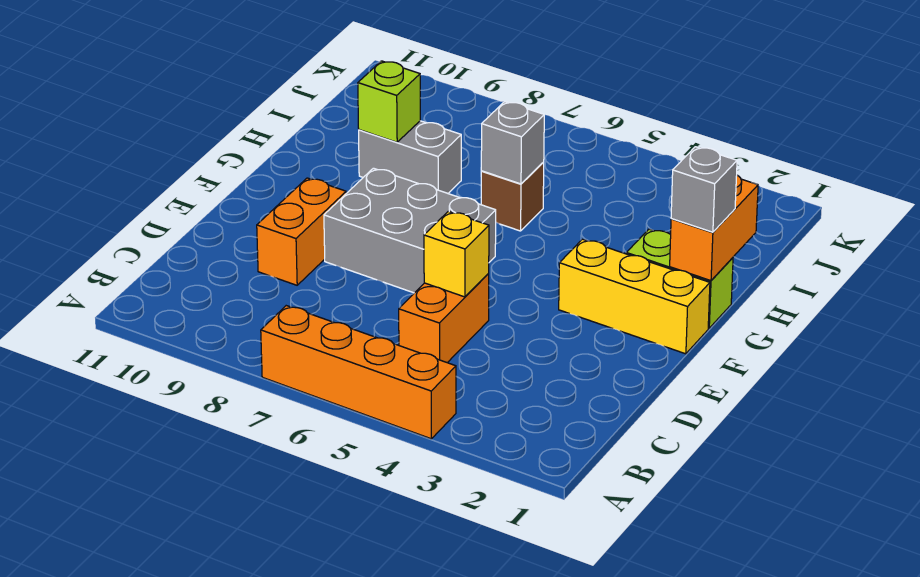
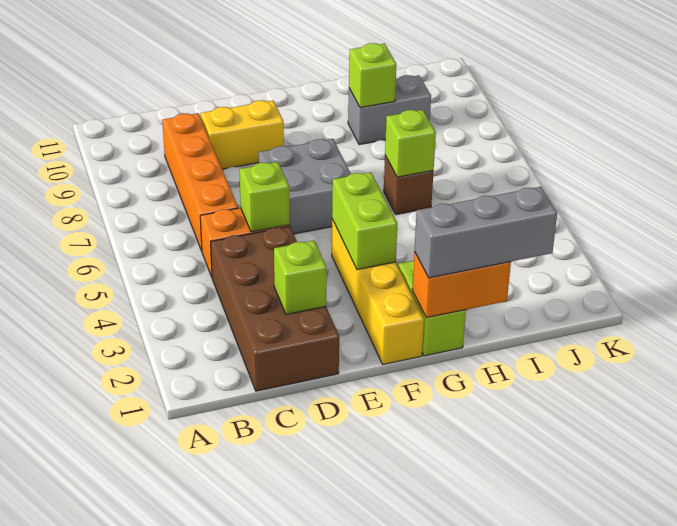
orange 1x4 brick [261,306,456,439] -> orange 1x4 brick moved to [162,113,238,251]
none -> brown 2x4 brick [211,226,339,391]
none -> lime 1x1 brick [274,241,327,314]
yellow 1x1 brick [424,211,489,297] -> lime 1x1 brick [239,162,290,232]
orange 1x2 brick [257,178,346,285] -> yellow 1x2 brick [200,100,284,169]
grey 2x3 brick [324,168,496,293] -> grey 2x2 brick [259,139,351,234]
yellow 1x3 brick [559,239,710,354] -> yellow 1x4 brick [332,219,424,364]
none -> lime 1x2 brick [332,172,397,270]
grey 1x1 brick [671,147,737,232] -> grey 1x3 brick [415,187,557,278]
grey 1x1 brick [481,102,544,184] -> lime 1x1 brick [385,110,436,177]
grey 1x2 brick [359,121,461,193] -> grey 1x2 brick turned to [348,75,431,145]

